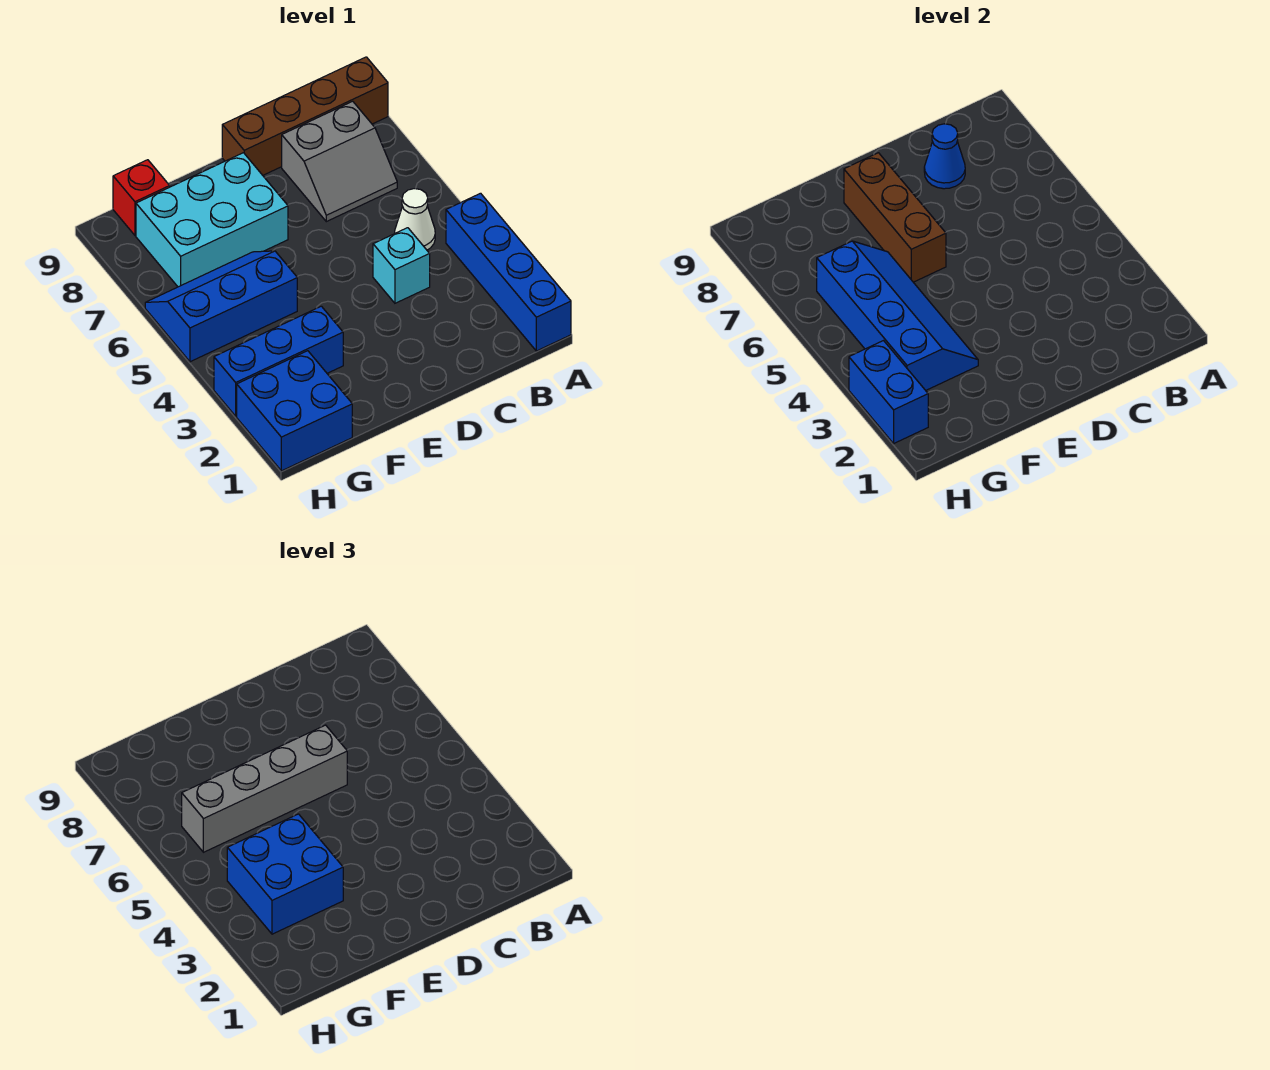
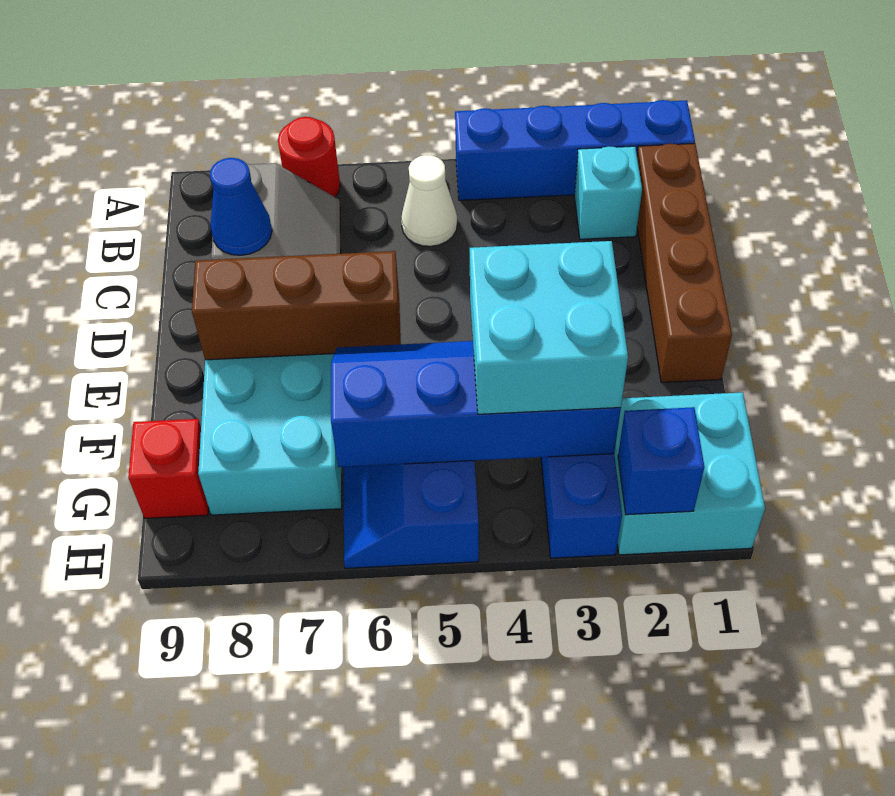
none -> red 1x1 round brick [278,117,340,197]
brown 1x4 brick [222,57,388,175] -> brown 1x4 brick moved to [637,144,732,383]
cyan 1x1 brick [373,228,430,303] -> cyan 1x1 brick moved to [574,146,642,239]
grey 1x4 brick [182,725,347,852] -> none
blue 2x2 brick [227,814,343,934] -> cyan 2x2 brick [470,241,628,414]
blue 2x2 brick [237,351,352,471] -> cyan 2x2 brick [614,392,765,555]
blue 1x2 brick [849,341,928,443] -> blue 1x1 brick [618,407,704,515]

